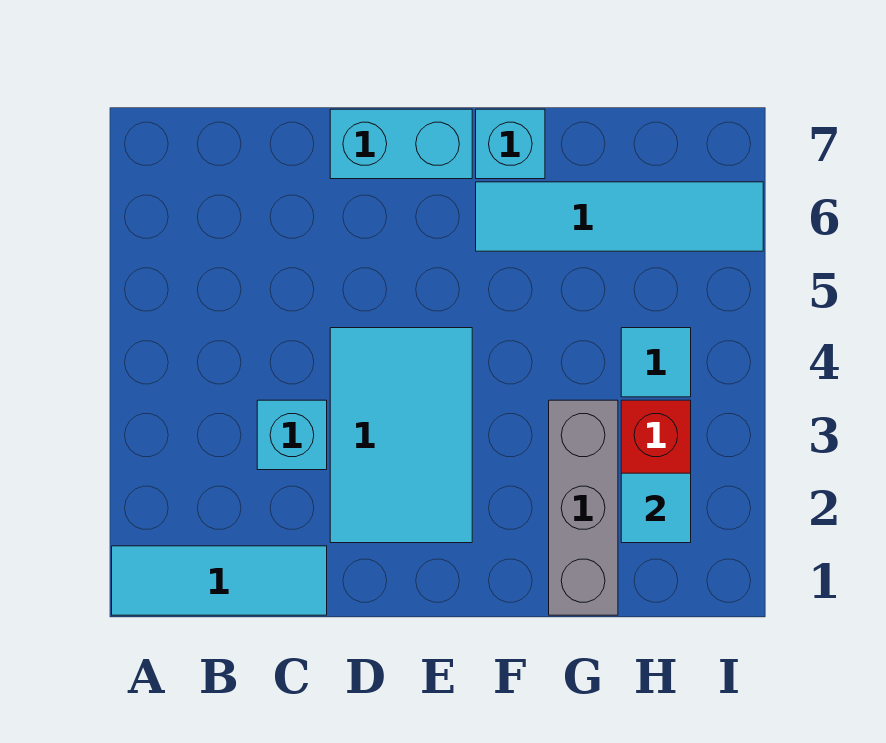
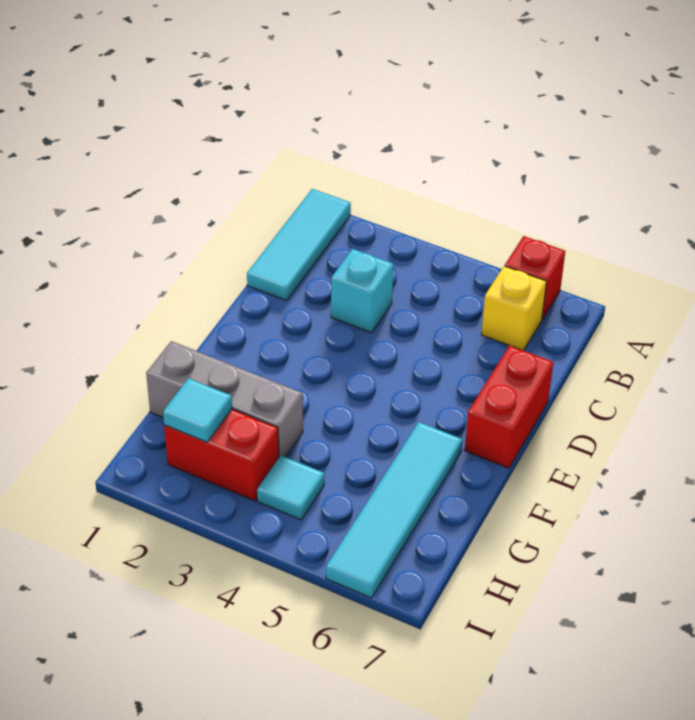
none -> red 1x1 brick [505,236,565,319]
none -> yellow 1x1 brick [481,266,546,350]
cyan 2x3 tile [330,328,472,543] -> none
cyan 1x2 brick [330,109,472,179] -> red 1x2 brick [465,346,553,468]
cyan 1x1 brick [476,109,545,179] -> none

